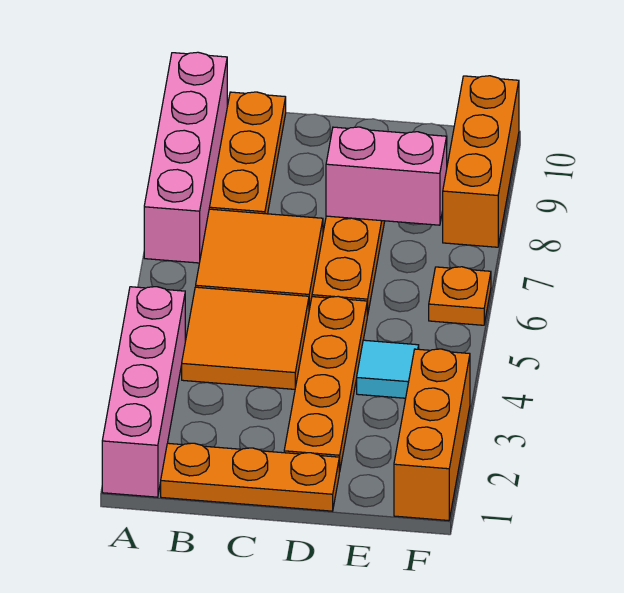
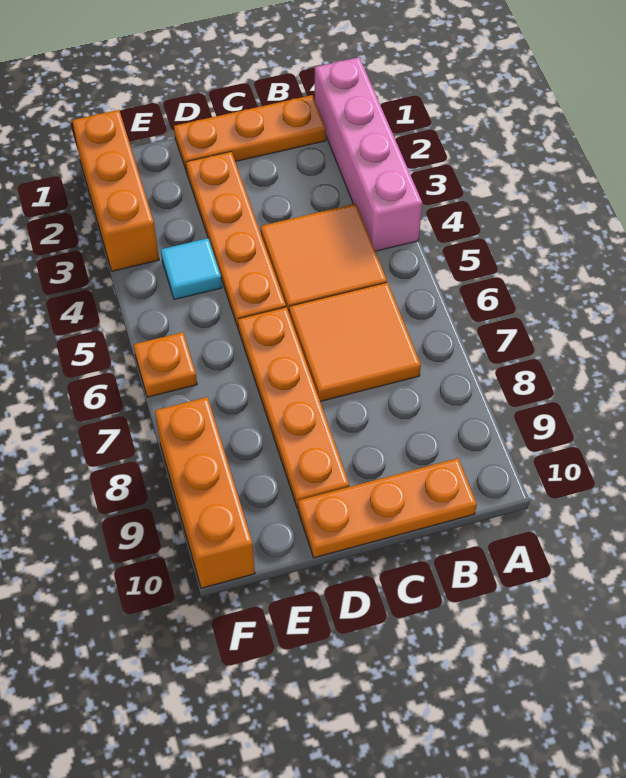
pink 1x4 brick [144,52,227,263] -> none
orange 1x3 plate [209,92,286,214] -> orange 1x3 plate turned to [298,458,477,558]
pink 1x2 brick [326,127,447,225] -> none

